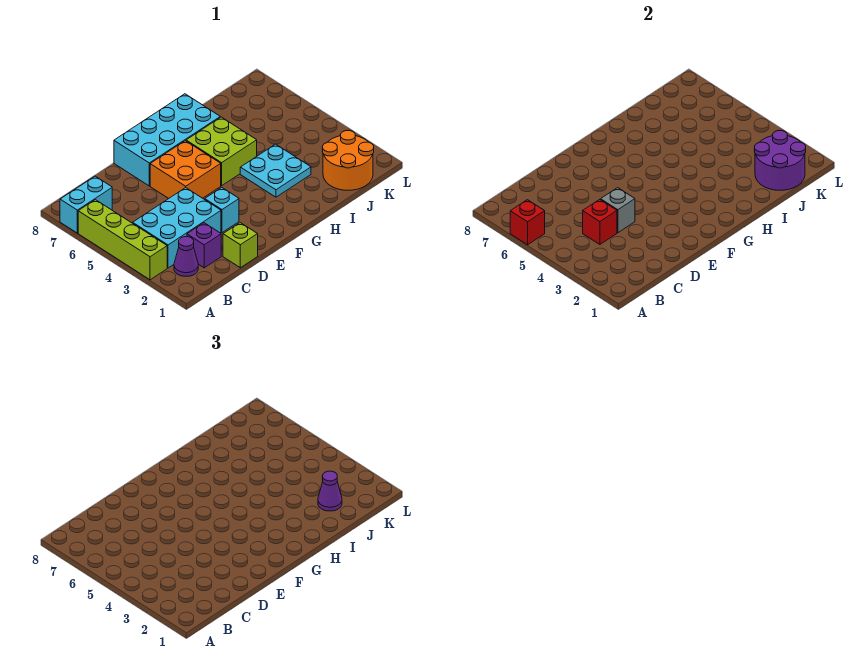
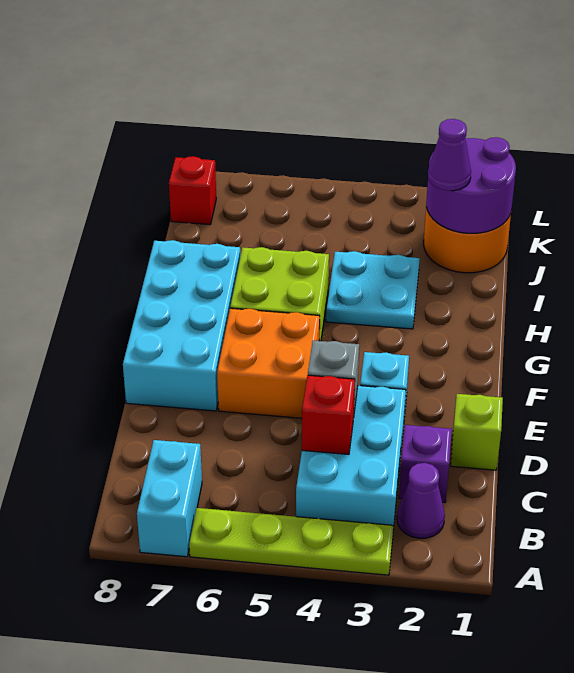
lime 1x4 brick [78,200,167,280] -> lime 1x4 plate [189,508,393,575]
red 1x1 brick [510,200,545,245] -> red 1x1 brick moved to [169,156,216,225]

